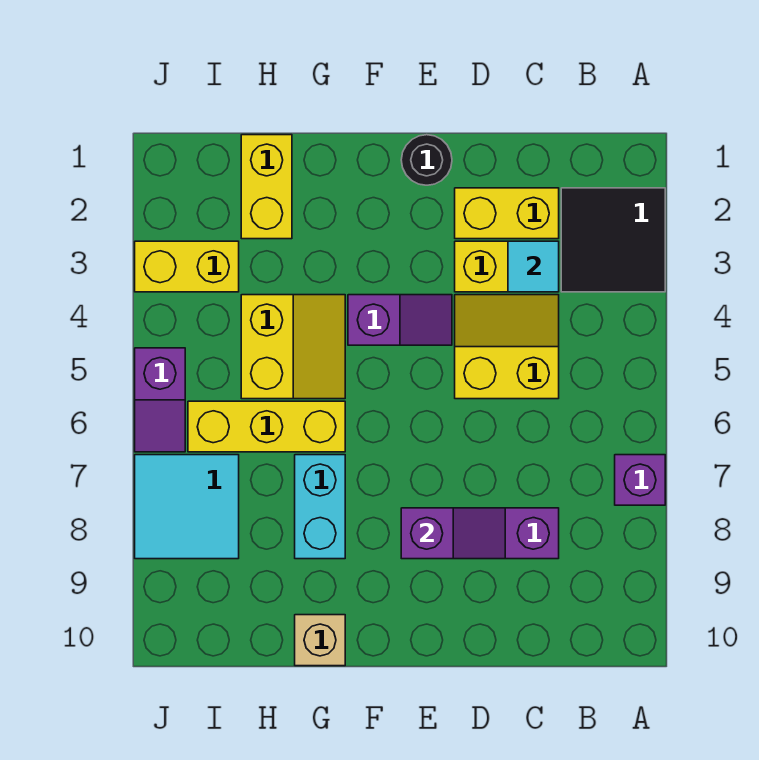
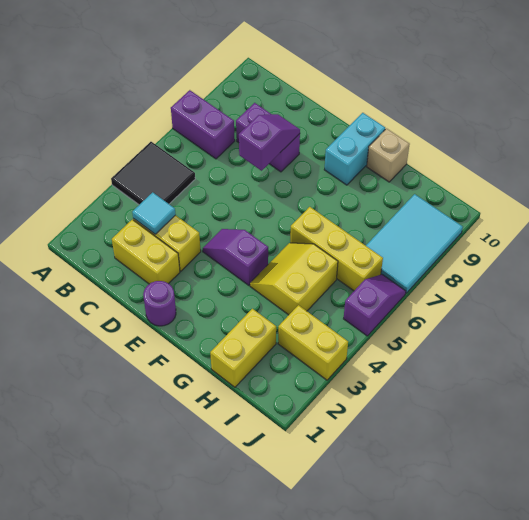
black 2x2 tile [561,188,665,292] -> black 2x2 tile moved to [111,142,195,205]
purple 1x1 brick [615,455,665,505] -> purple 1x2 brick [171,90,235,159]
yellow 2x2 slope [455,295,559,399] -> none
purple 1x2 slope [401,508,505,559] -> purple 1x2 slope turned to [239,114,300,171]
black 1x1 round brick [401,135,452,185] -> purple 1x1 round brick [143,281,176,326]
cyan 1x2 brick [295,455,345,559] -> cyan 1x2 brick moved to [324,113,385,185]
cyan 2x2 tile [135,455,239,559] -> cyan 2x3 tile [366,194,463,293]

